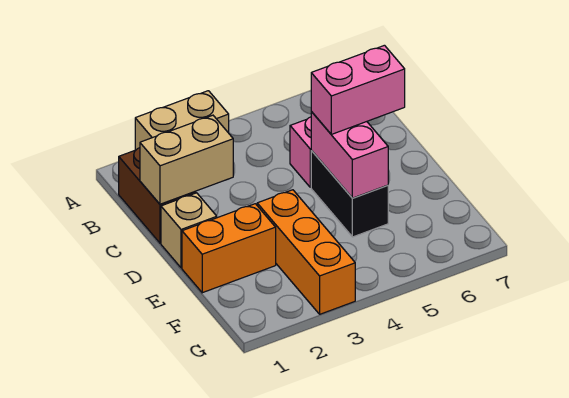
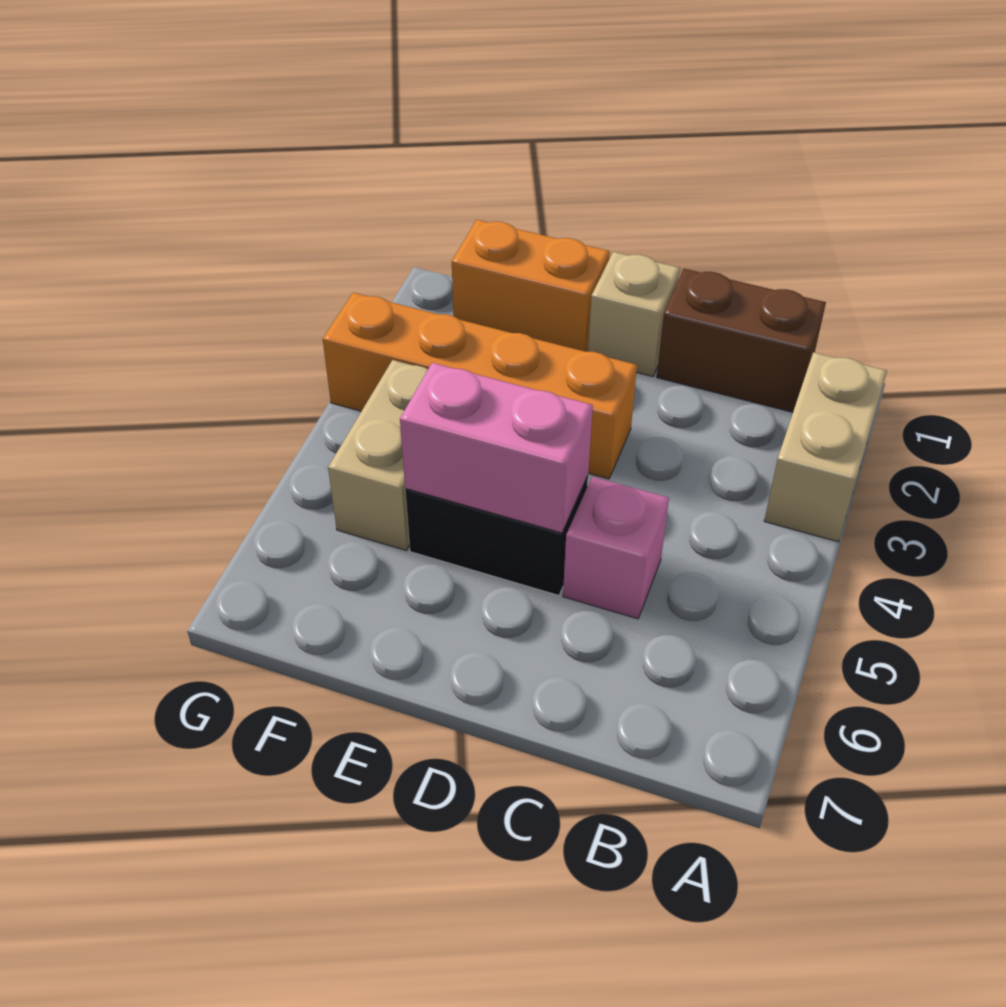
tan 1x2 brick [140,115,233,204] -> tan 1x2 brick moved to [328,360,428,551]
pink 1x2 brick [311,45,405,134] -> none
orange 1x2 brick [182,204,276,293] -> orange 1x2 brick turned to [452,220,610,352]
orange 1x3 brick [257,190,355,314] -> orange 1x4 brick [323,293,637,479]

